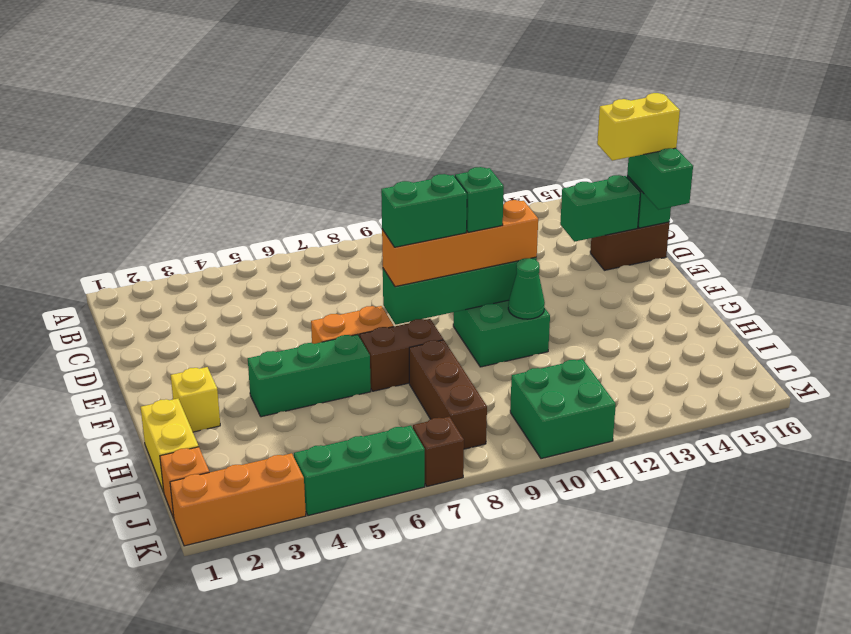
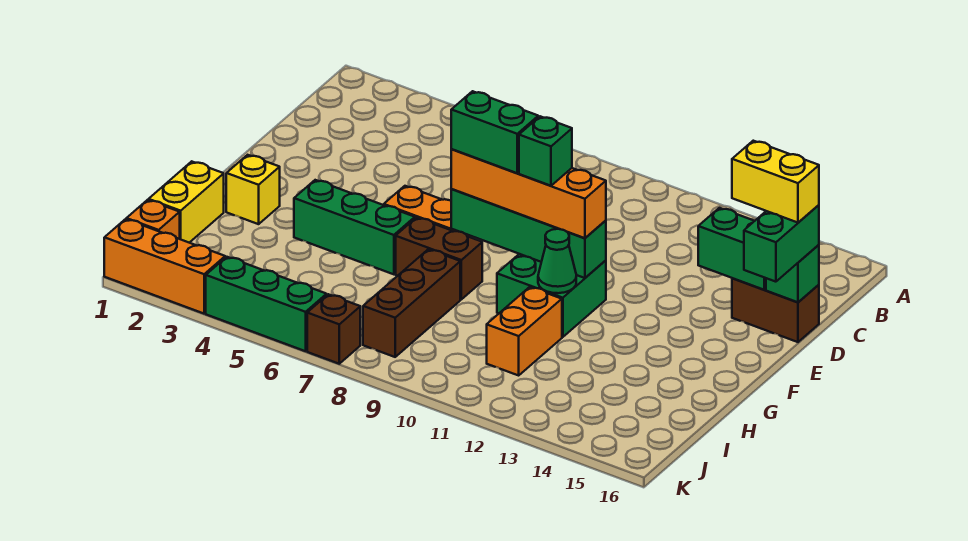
none -> orange 1x2 brick [487,287,562,375]
green 2x2 brick [510,359,616,459] -> none

